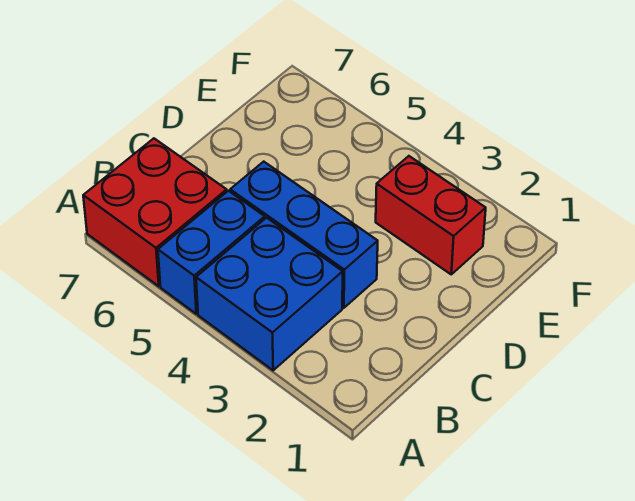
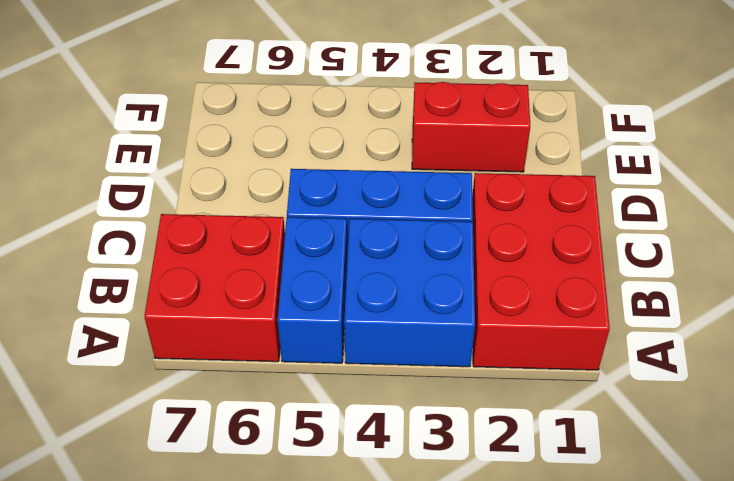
none -> red 2x3 brick [472,173,610,370]

